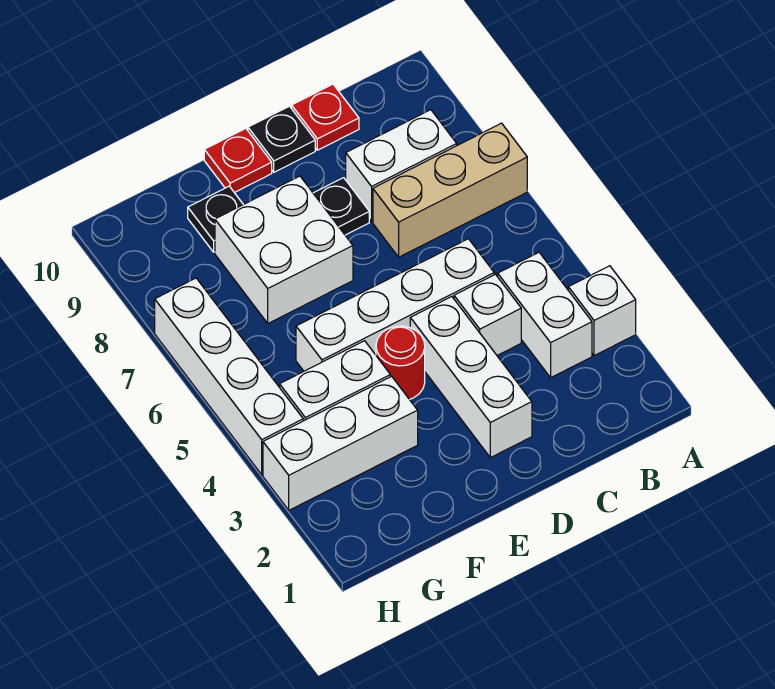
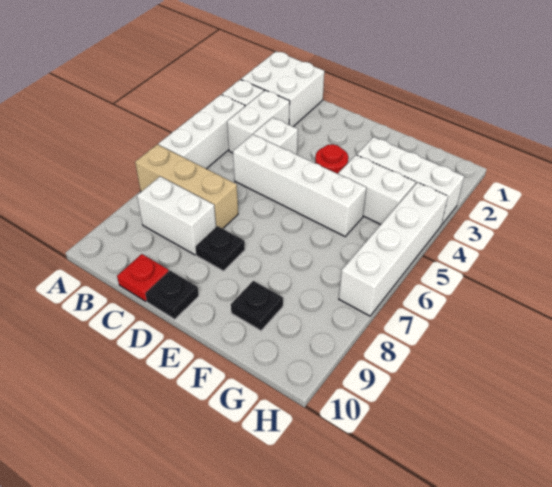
white 1x3 brick [410,297,532,458] -> white 1x3 brick moved to [159,95,245,169]
white 2x2 brick [215,176,353,323] -> white 2x2 brick moved to [241,51,324,127]
red 1x1 plate [204,128,272,193] -> none

